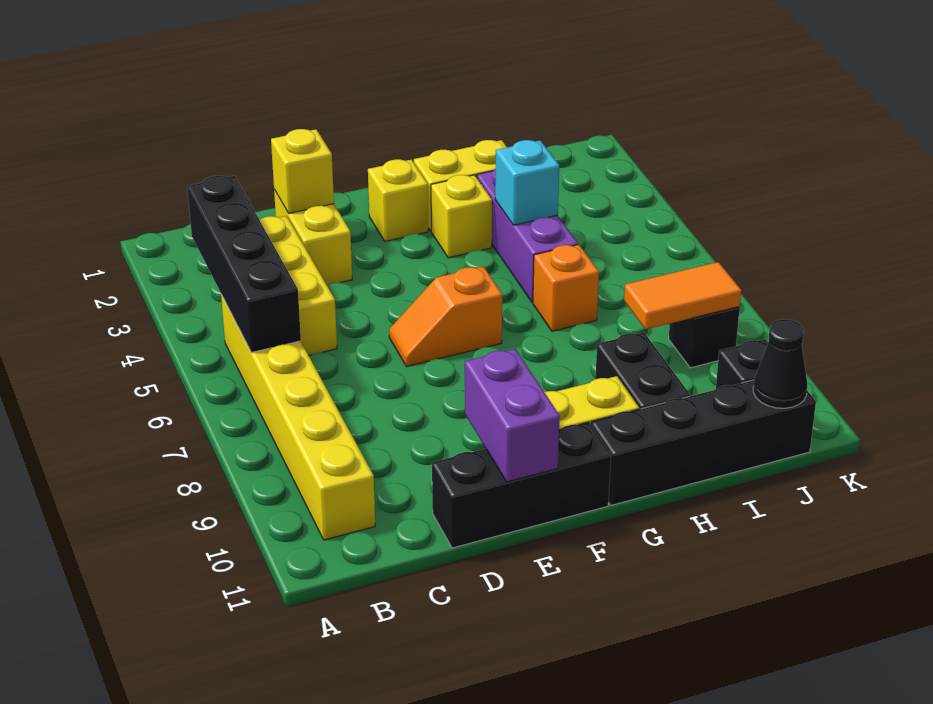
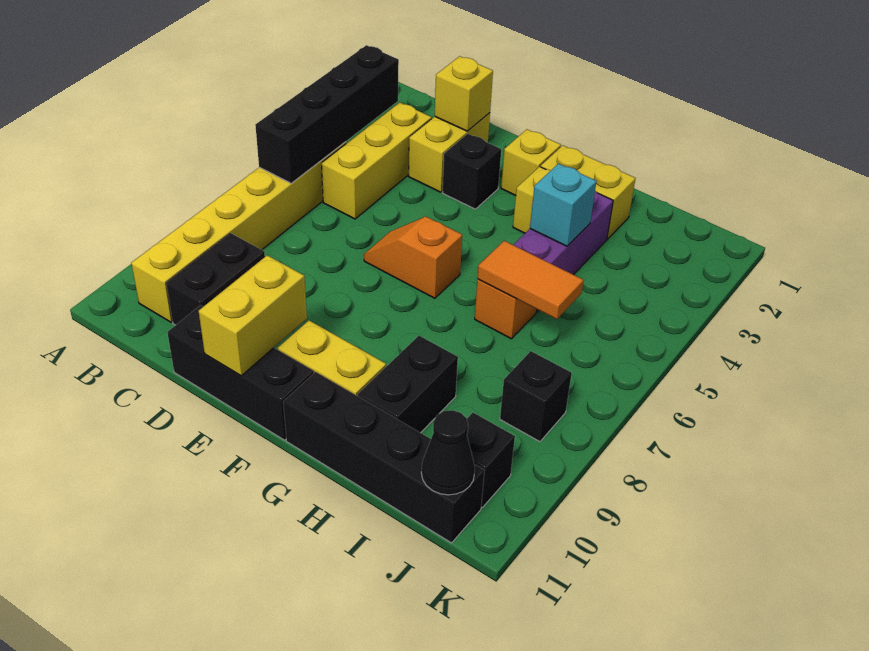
none -> black 1x2 brick [166,233,265,325]
none -> black 1x1 brick [443,134,501,209]
purple 1x2 brick [465,349,560,482] -> yellow 1x2 brick [199,255,307,376]
orange 1x2 tile [624,262,741,329] -> orange 1x2 tile moved to [477,241,584,319]

